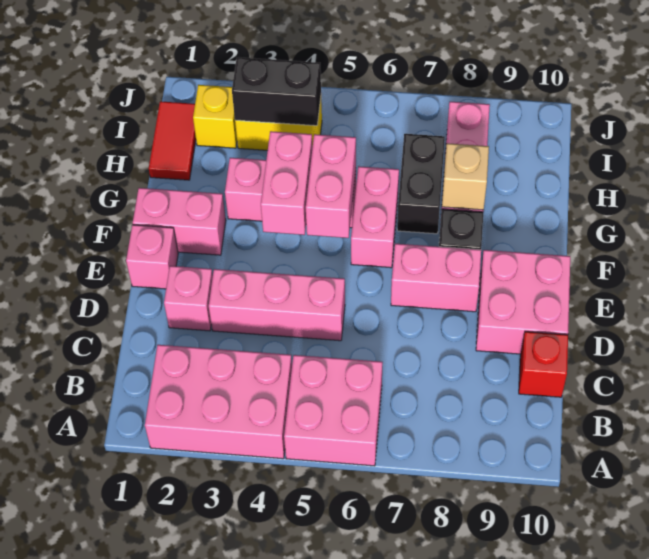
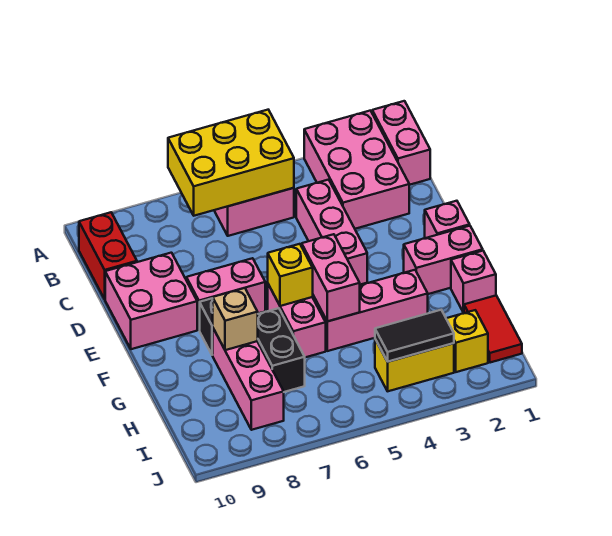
pink 2x3 brick [145,345,292,459] -> pink 2x3 brick turned to [304,111,409,229]
none -> yellow 2x3 brick [168,110,294,216]
red 1x1 brick [519,332,568,397] -> red 1x2 brick [79,212,137,299]
pink 1x1 brick [164,266,213,331] -> pink 1x1 brick moved to [451,251,496,313]
pink 1x3 brick [209,269,345,341] -> pink 1x3 brick turned to [296,180,367,285]
pink 1x2 brick [261,131,312,235] -> pink 1x2 brick moved to [372,101,430,185]
none -> yellow 1x1 brick [268,244,313,306]
black 1x2 brick [232,57,321,126] -> black 1x2 tile [375,310,454,362]

